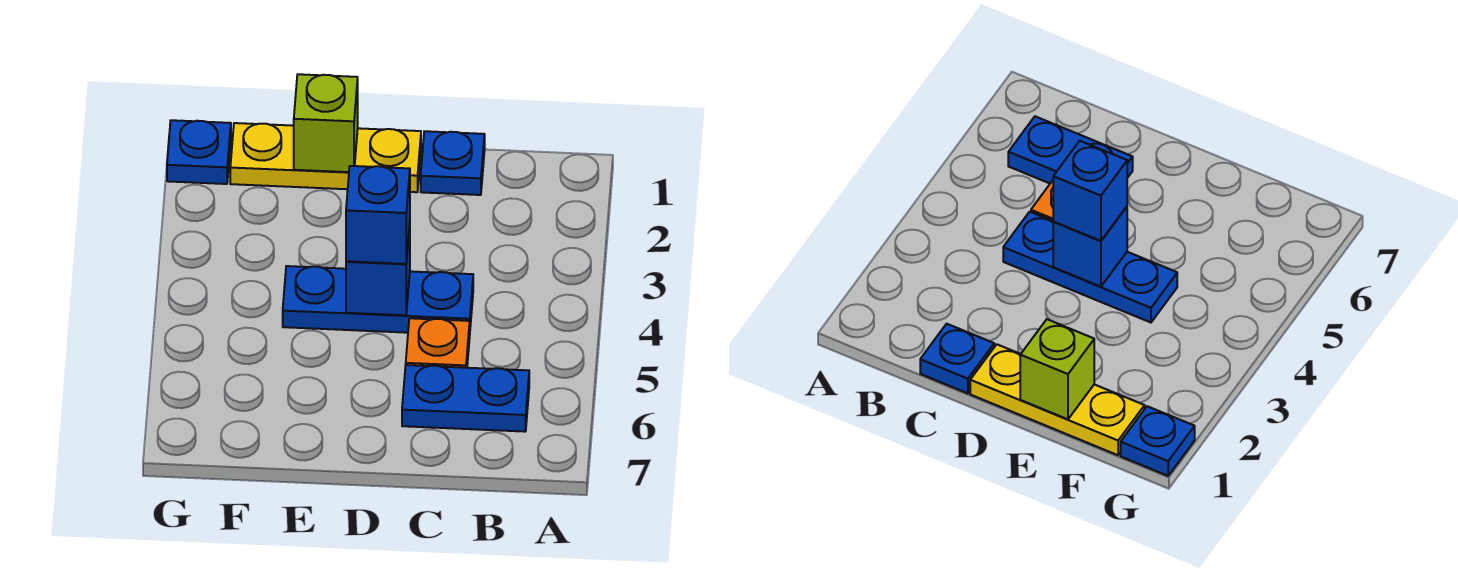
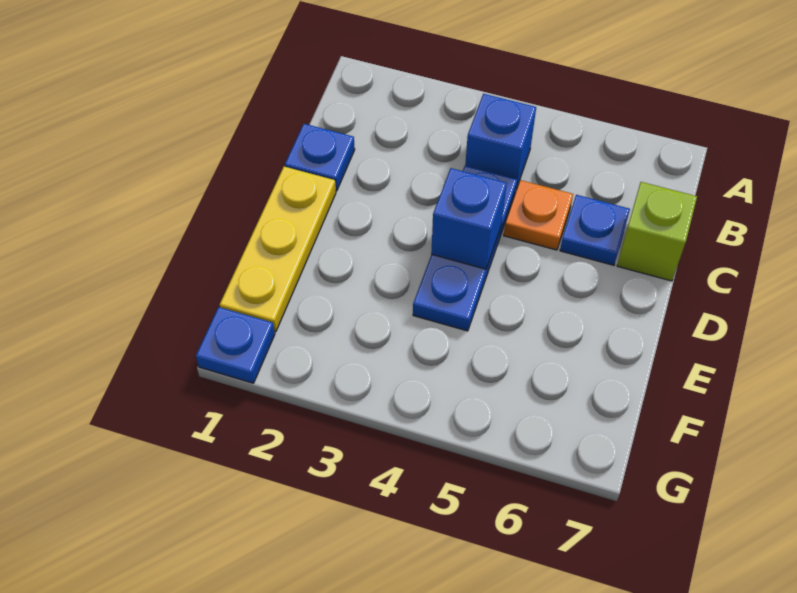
blue 1x2 plate [402,365,529,432] -> blue 1x1 plate [560,195,630,265]
blue 1x1 brick [346,166,410,264] -> blue 1x1 brick moved to [465,94,536,189]
lime 1x1 brick [294,74,358,172] -> lime 1x1 brick moved to [617,182,697,281]

